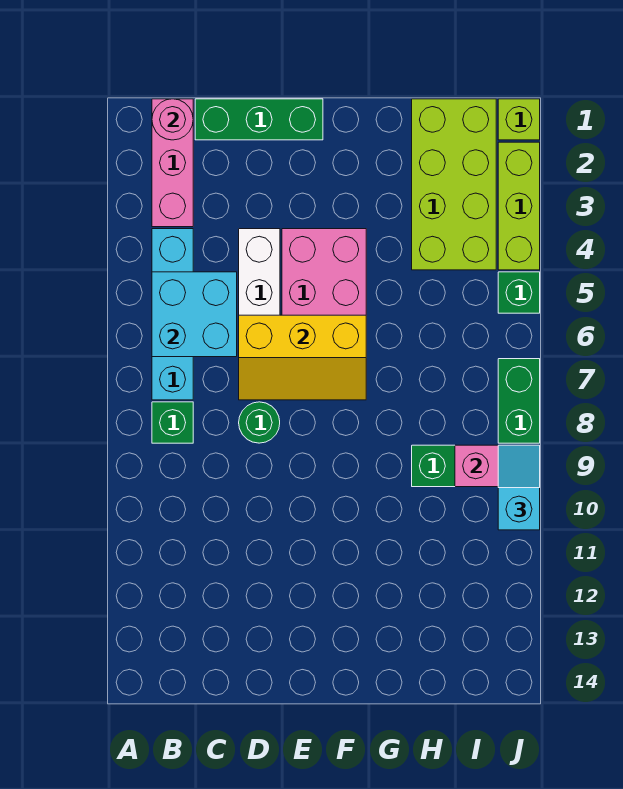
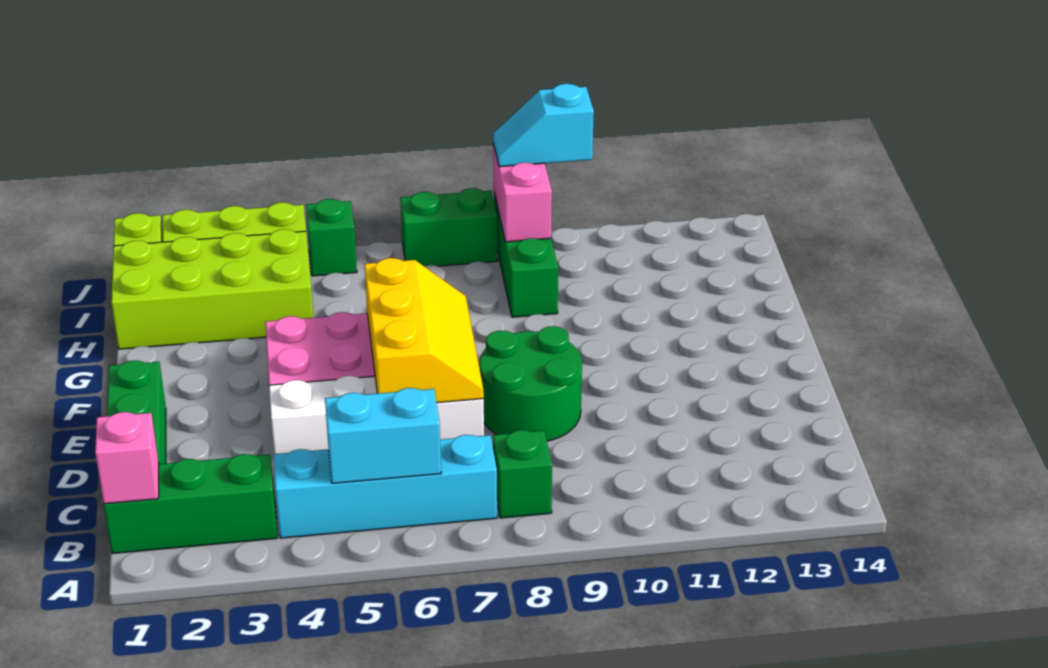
pink 1x3 brick [152,99,193,227] -> green 1x3 brick [104,454,277,554]
pink 1x1 round brick [152,99,193,140] -> pink 1x1 brick [95,412,159,504]
cyan 2x2 brick [152,272,237,357] -> cyan 1x2 brick [325,388,441,483]
green 1x1 round brick [239,402,280,443] -> green 2x2 round brick [480,326,582,441]

